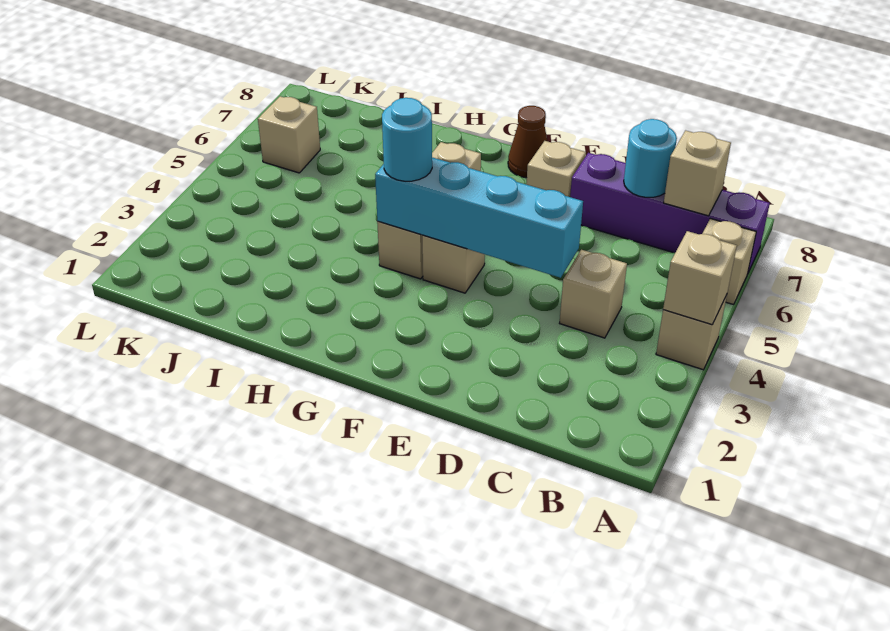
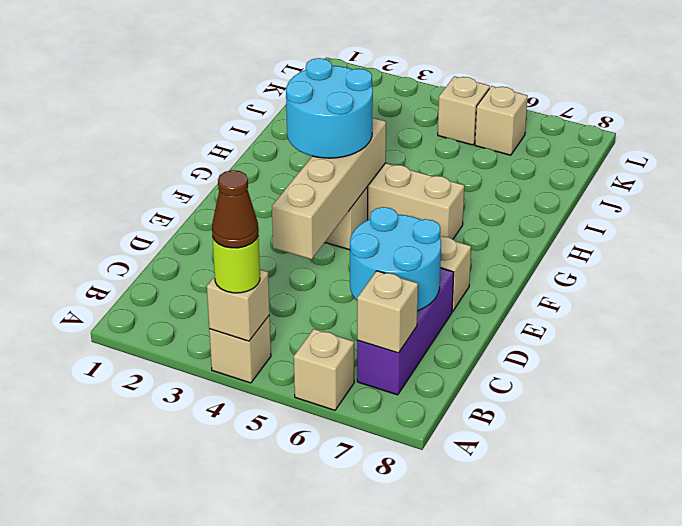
none -> lime 1x1 round brick [213,236,260,293]
purple 1x4 brick [570,153,770,274] -> purple 1x3 brick [357,268,454,395]
tan 1x1 brick [560,250,627,338] -> tan 1x1 brick moved to [438,76,490,145]
cyan 1x1 round brick [624,119,677,197] -> cyan 2x2 round brick [350,207,441,311]
cyan 1x4 brick [375,157,583,278] -> tan 1x4 brick [272,118,386,259]
brown 1x1 cone [508,106,547,178] -> brown 1x1 cone moved to [212,170,258,248]
cyan 1x1 round brick [382,98,432,181] -> cyan 2x2 round brick [286,58,373,158]

